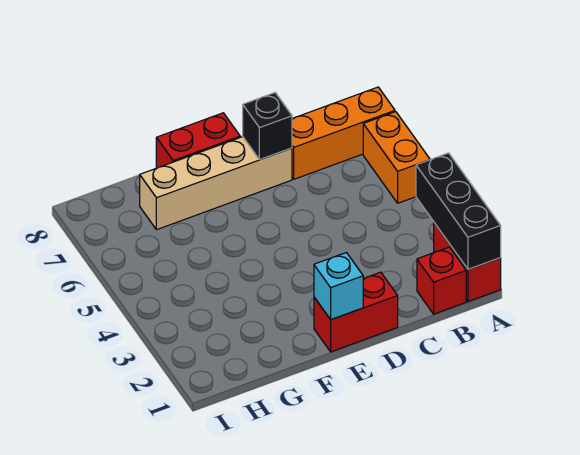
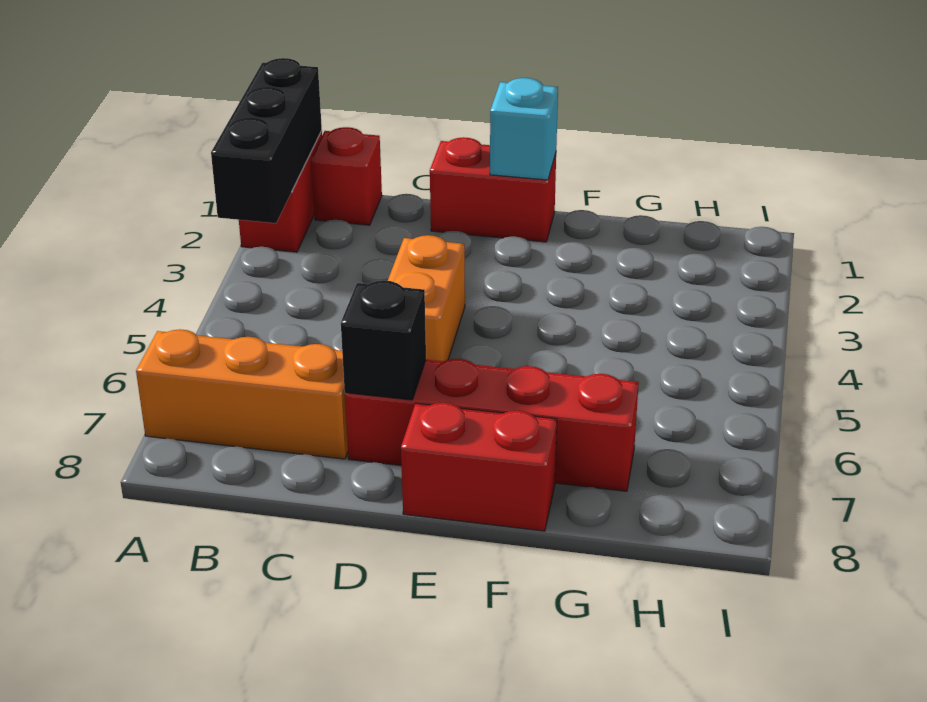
orange 1x2 brick [363,112,430,203] -> orange 1x2 brick moved to [388,235,465,361]
tan 1x4 brick [140,137,292,230] -> red 1x4 brick [345,359,639,491]

